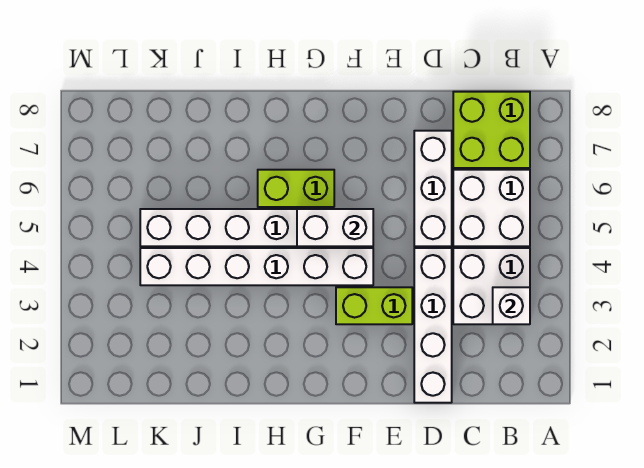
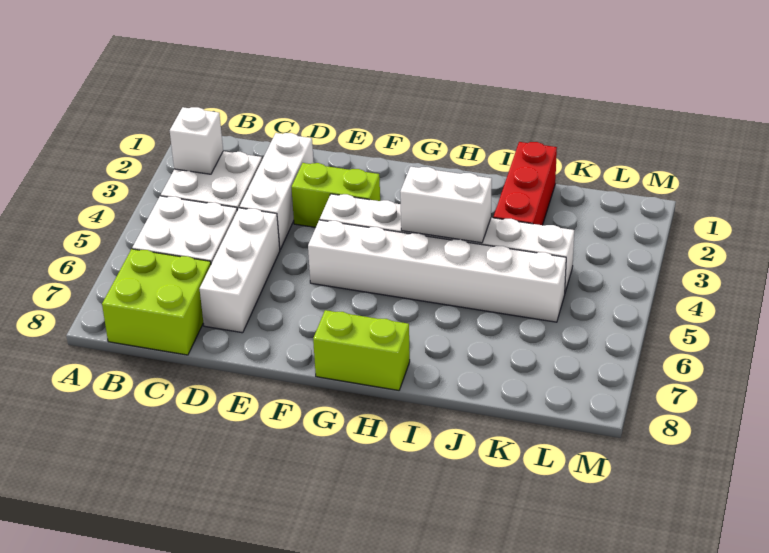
white 1x4 brick [414,248,452,403] -> white 1x3 brick [240,133,314,249]
white 1x2 brick [297,209,373,246] -> white 1x2 brick moved to [400,167,492,243]
lime 1x2 brick [258,170,334,207] -> lime 1x2 brick moved to [313,310,410,390]
none -> red 1x3 brick [493,142,557,225]

